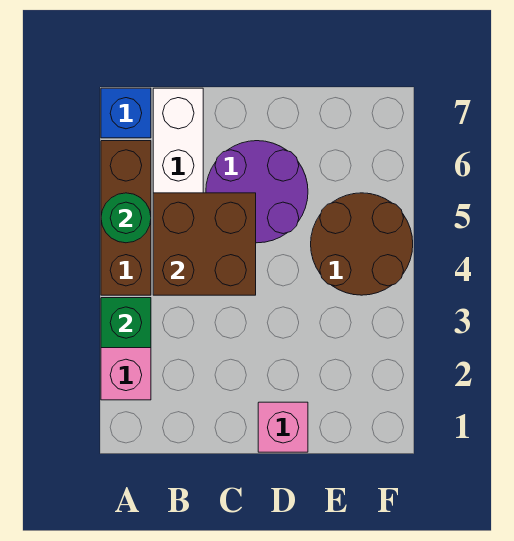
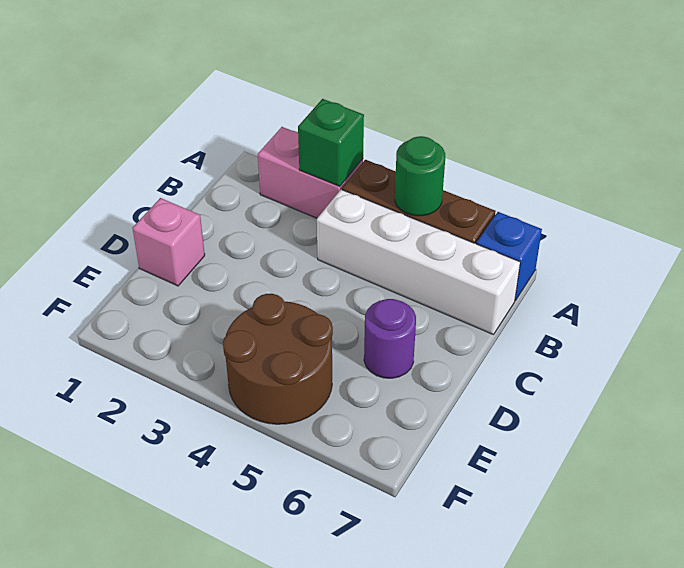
brown 2x2 brick [153,193,256,295] -> none
purple 2x2 round brick [206,141,308,243] -> purple 1x1 round brick [364,299,416,378]

